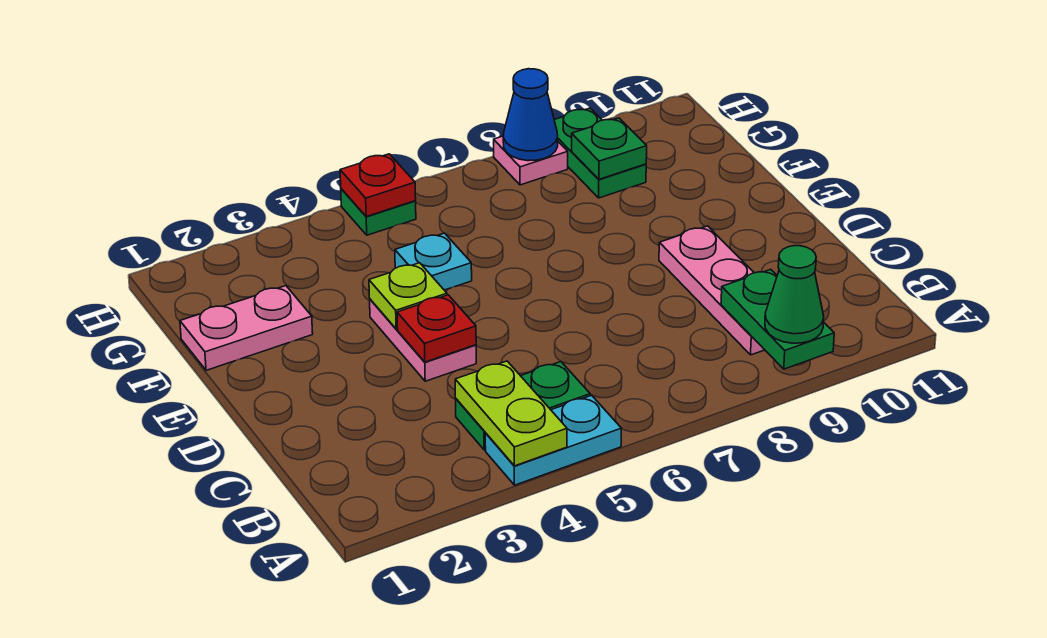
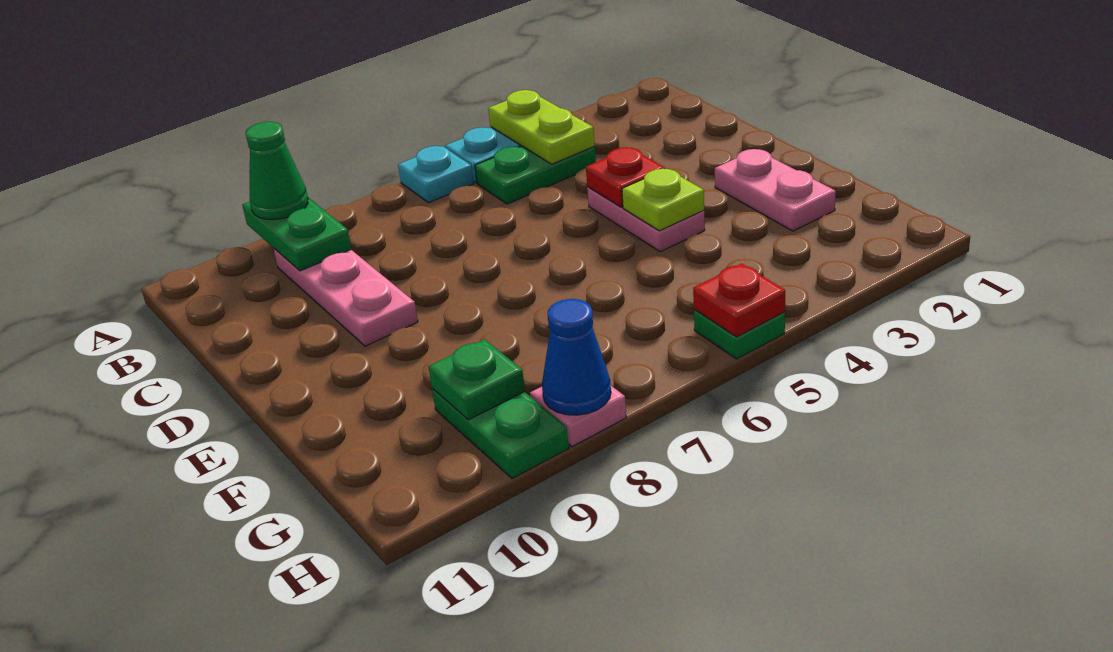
pink 1x2 plate [180,286,313,370] -> pink 1x2 plate turned to [715,149,836,231]
cyan 1x1 plate [395,233,472,290] -> cyan 1x1 plate moved to [398,146,474,203]

